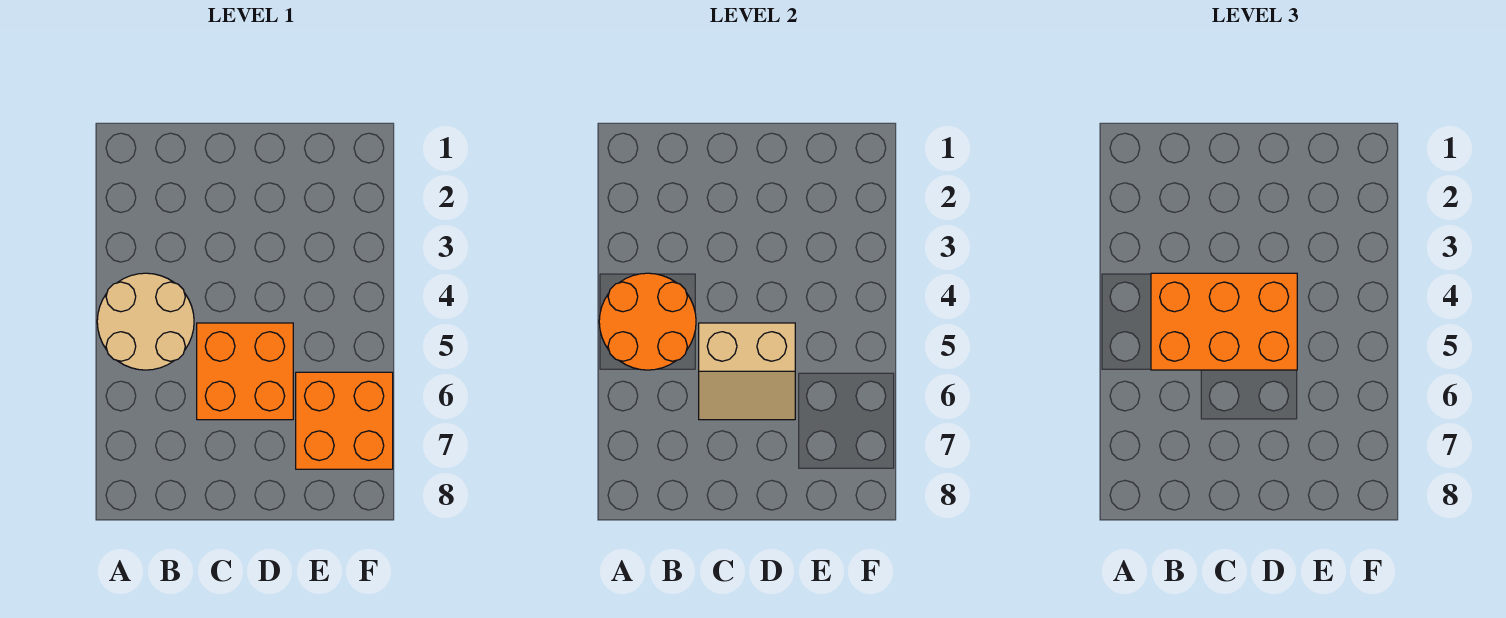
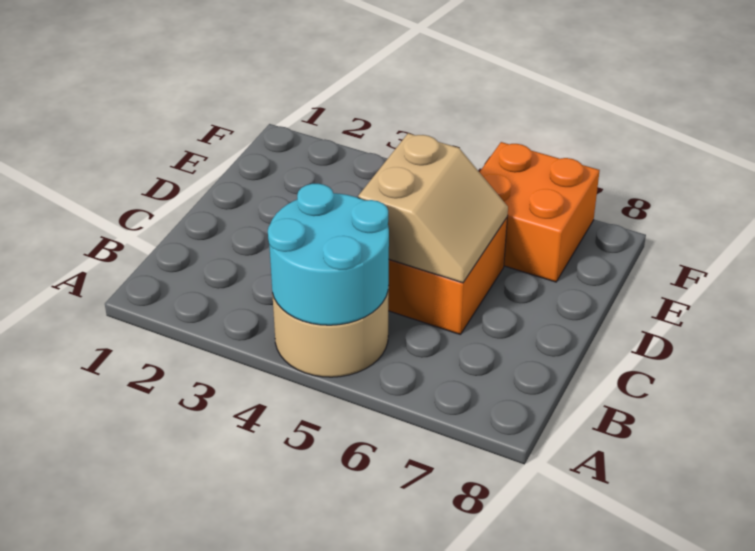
orange 2x2 round brick [599,273,696,370] -> cyan 2x2 round brick [268,184,389,325]
orange 2x3 brick [1151,273,1297,370] -> none

